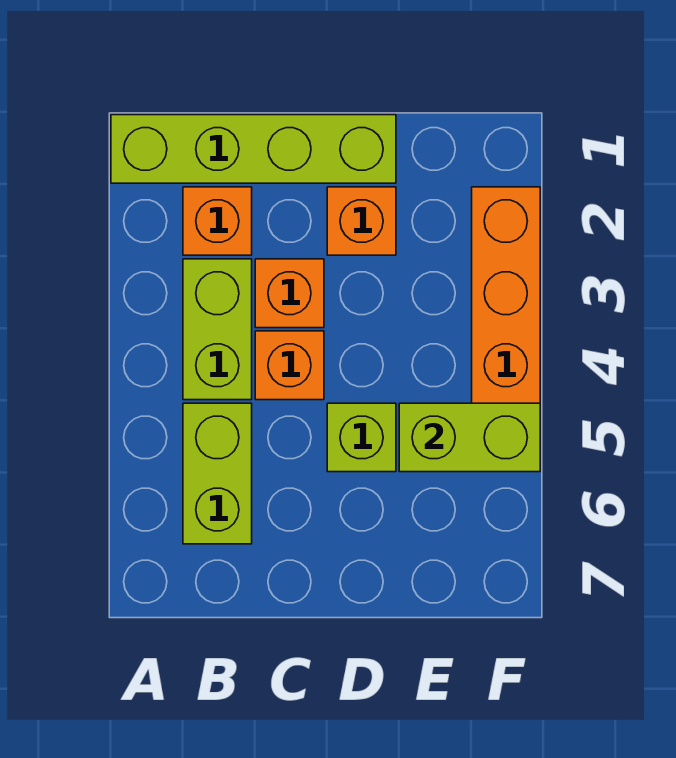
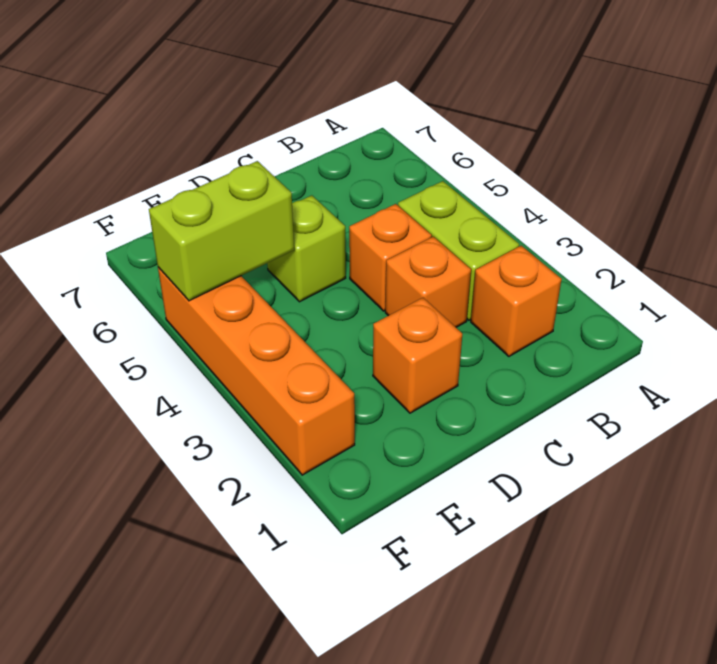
lime 1x4 brick [111,115,396,183] -> none
lime 1x2 brick [183,403,252,544] -> none

